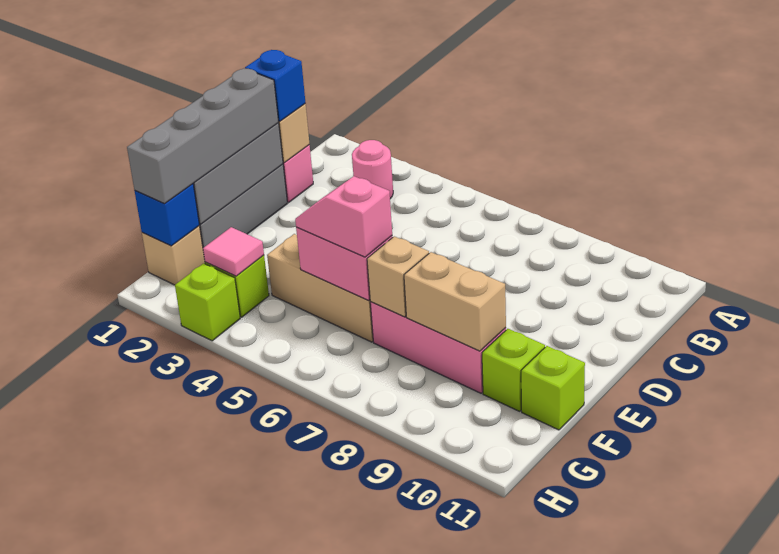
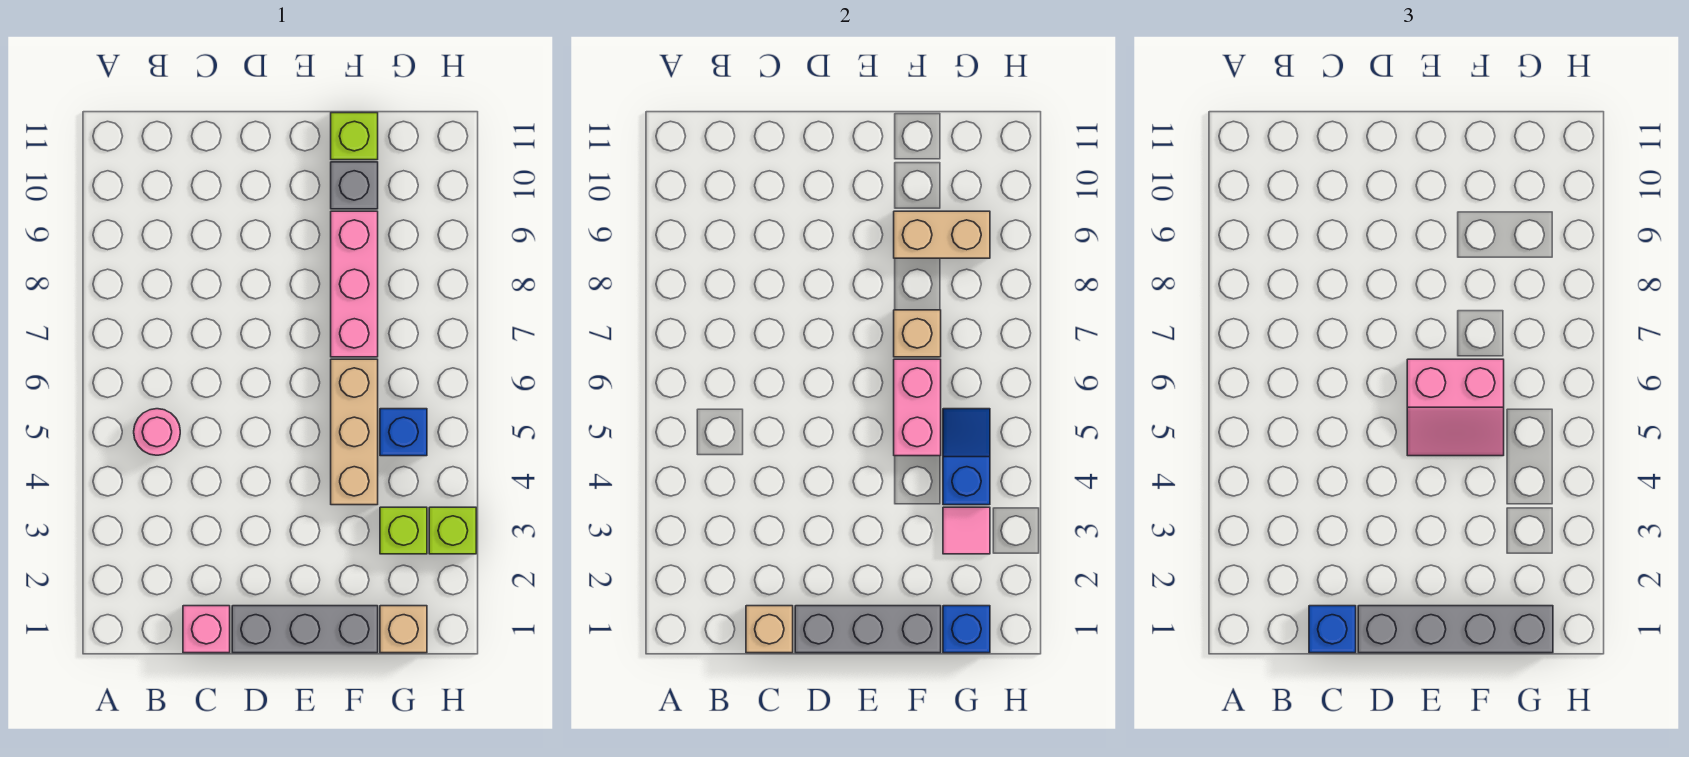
pink 1x1 round brick [352,140,393,199] -> pink 1x1 round brick moved to [134,409,180,455]
pink 1x2 slope [295,176,392,257] -> pink 2x2 slope [1407,359,1504,456]
tan 1x2 brick [404,252,506,351] -> tan 1x2 brick turned to [894,211,990,258]
lime 1x1 brick [482,329,545,411] -> grey 1x1 brick [331,162,378,209]
none -> blue 1x2 slope [943,409,990,505]
none -> blue 1x1 brick [380,409,427,456]

